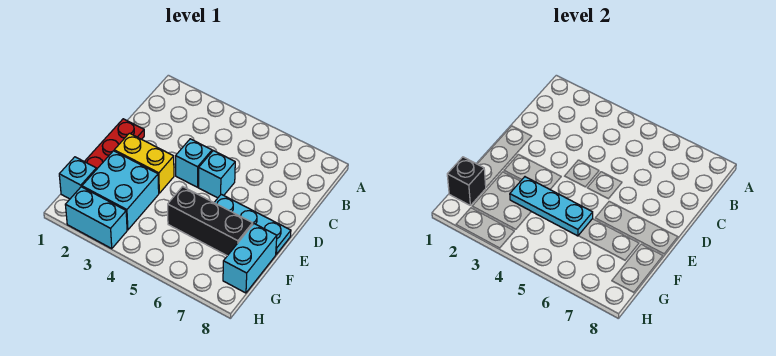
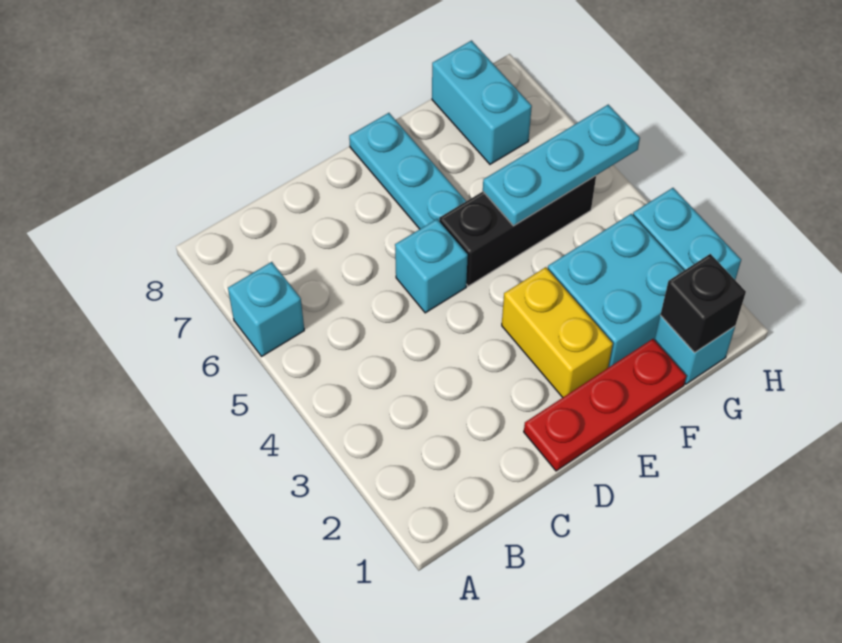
cyan 1x1 brick [176,139,212,187] -> cyan 1x1 brick moved to [228,262,304,356]
cyan 1x3 plate [510,177,593,236] -> cyan 1x3 plate turned to [483,105,640,226]
black 1x3 brick [168,187,253,256] -> black 1x3 brick turned to [439,176,596,286]
cyan 1x2 brick [223,224,277,293] -> cyan 1x2 brick turned to [432,41,532,164]

